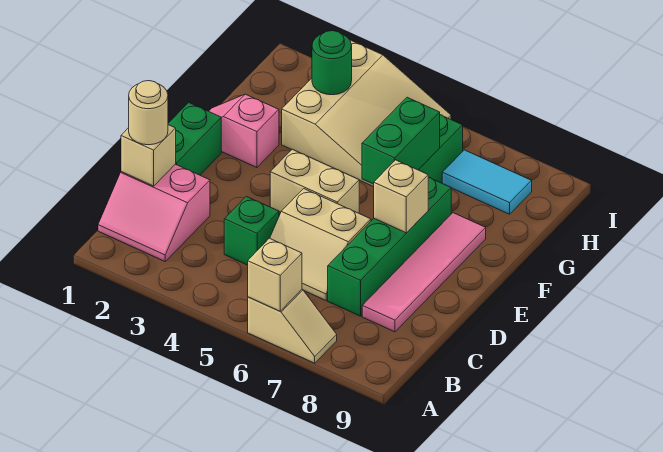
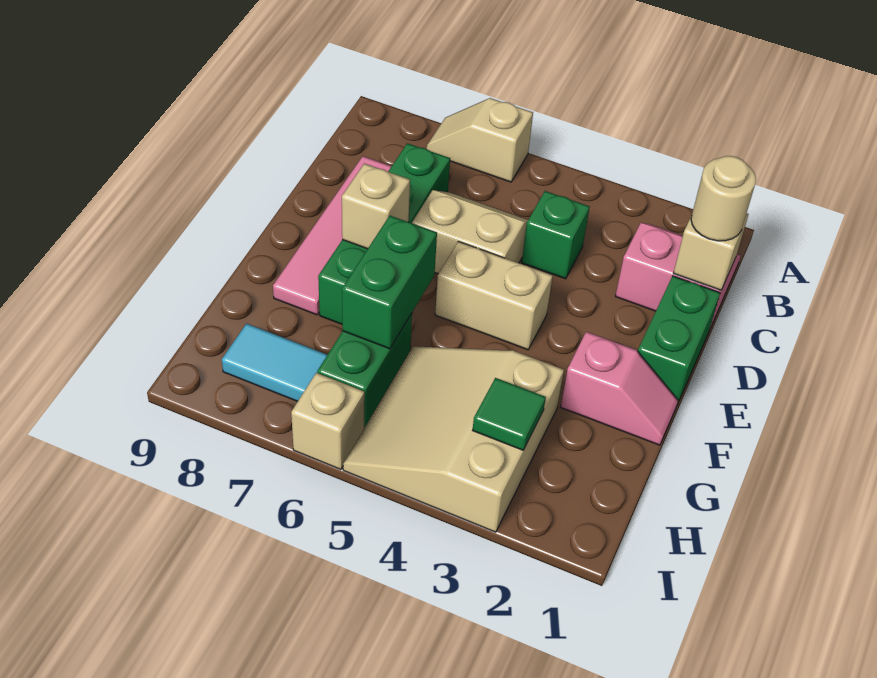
tan 1x1 brick [248,238,302,311] -> tan 1x1 brick moved to [291,373,365,470]
green 1x1 round brick [312,31,352,95] -> green 1x1 tile [473,378,546,450]

